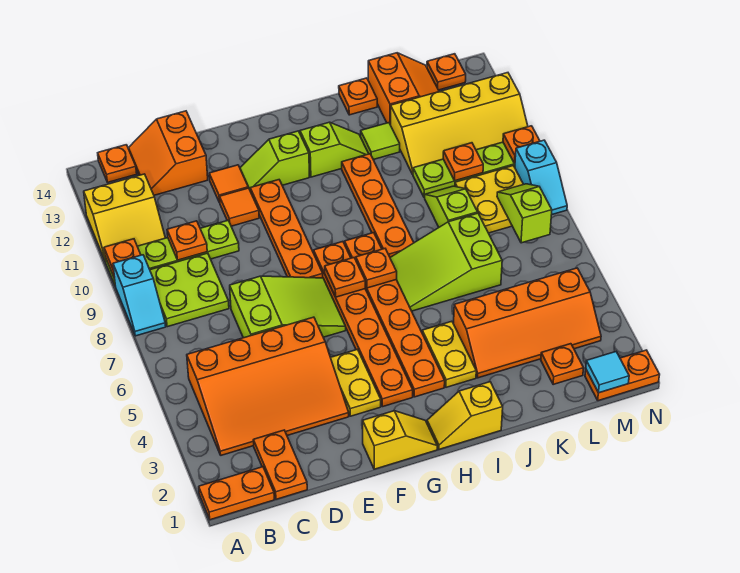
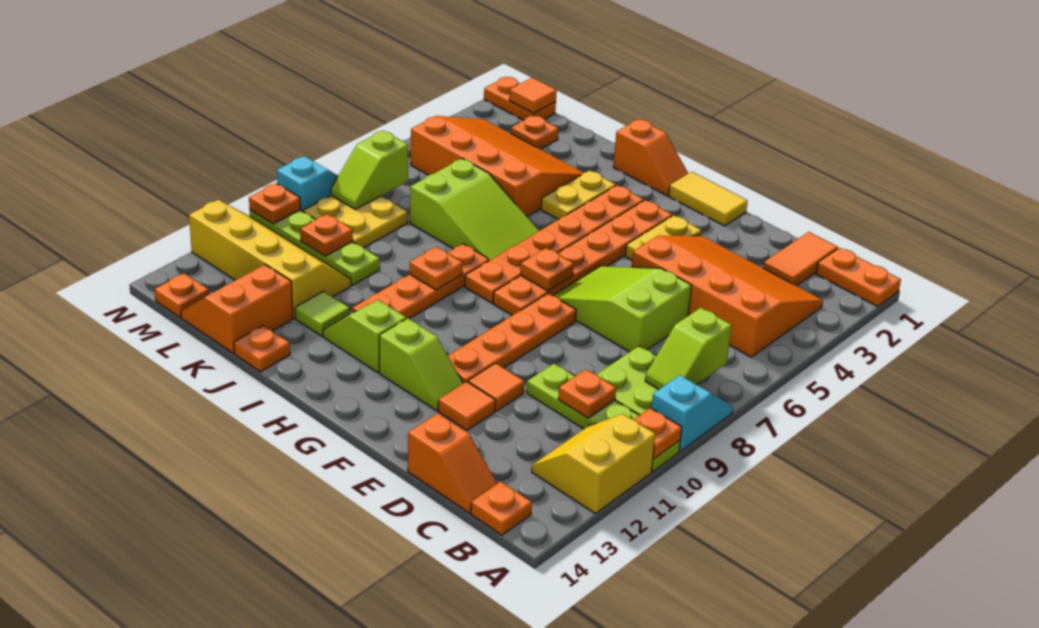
yellow 2x2 slope [84,174,165,262] -> yellow 2x2 slope turned to [532,414,656,514]
orange 1x2 plate [253,430,307,499] -> orange 1x2 tile [763,232,838,286]
orange 2x2 slope [129,111,208,195] -> orange 1x2 slope [408,413,498,513]
yellow 1x2 slope [363,411,437,469] -> yellow 1x2 tile [669,172,748,226]
yellow 1x2 slope [427,382,503,449] -> orange 1x2 slope [613,119,688,196]
orange 1x1 plate [356,249,397,288] -> orange 1x1 plate moved to [410,247,463,290]
orange 2x4 slope [454,268,601,378] -> orange 3x4 slope [411,116,584,216]
lime 1x2 slope [425,186,478,227] -> lime 1x2 slope moved to [645,308,732,389]
cyan 1x1 tile [586,352,629,393] -> orange 1x1 tile [509,78,557,113]

